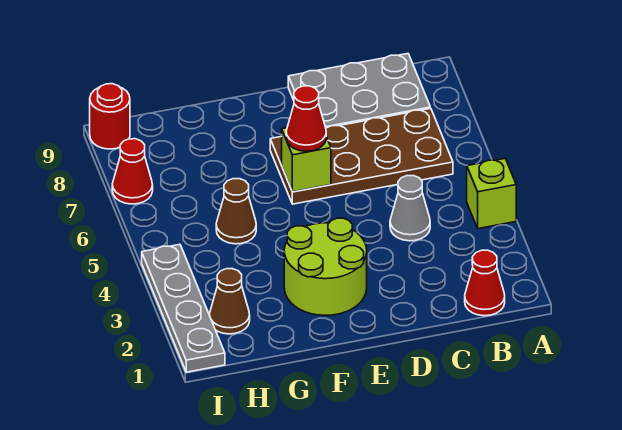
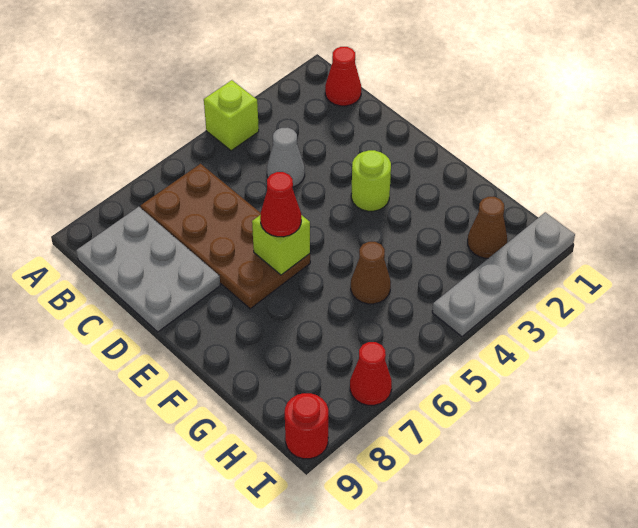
lime 2x2 round brick [284,218,367,315] -> lime 1x1 round brick [351,150,391,211]

